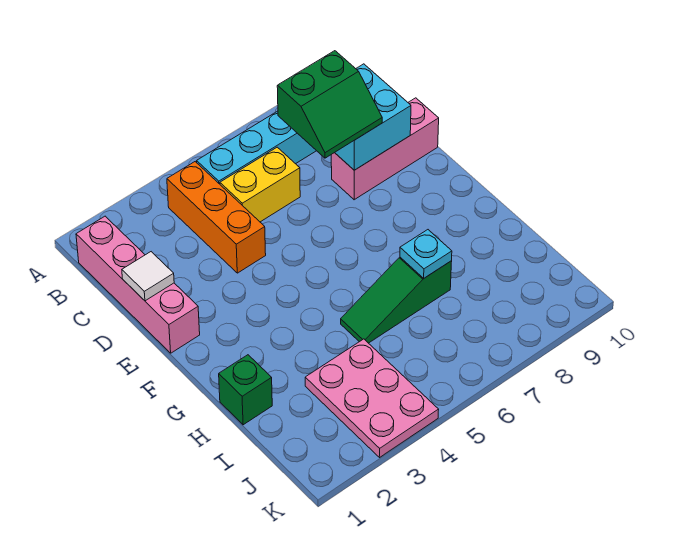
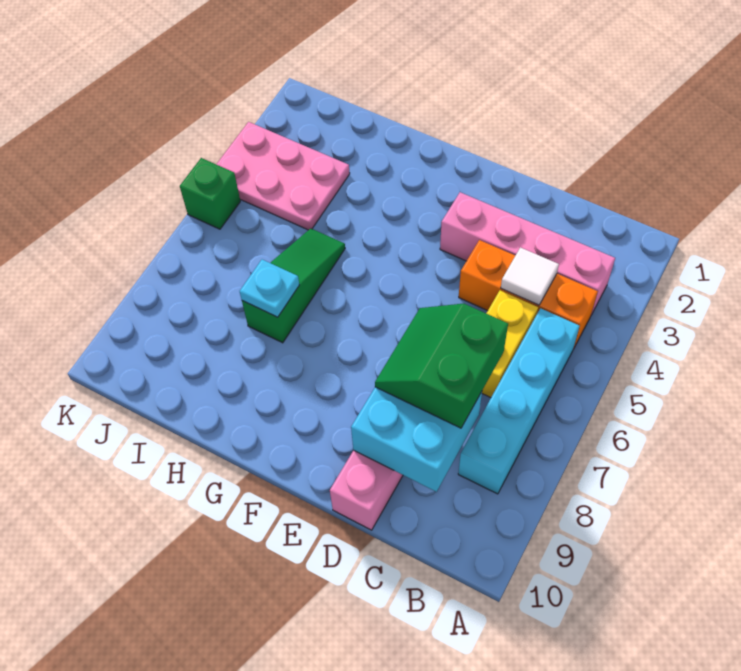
pink 1x4 brick [76,216,200,353] -> pink 1x4 brick moved to [440,192,615,315]
white 1x1 tile [122,252,174,301] -> white 1x1 tile moved to [501,247,559,305]
green 1x1 brick [219,355,272,425] -> green 1x1 brick moved to [180,158,240,229]

